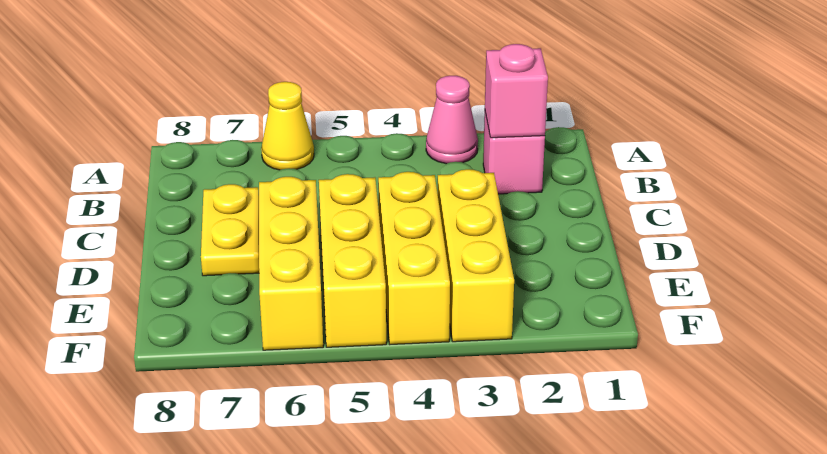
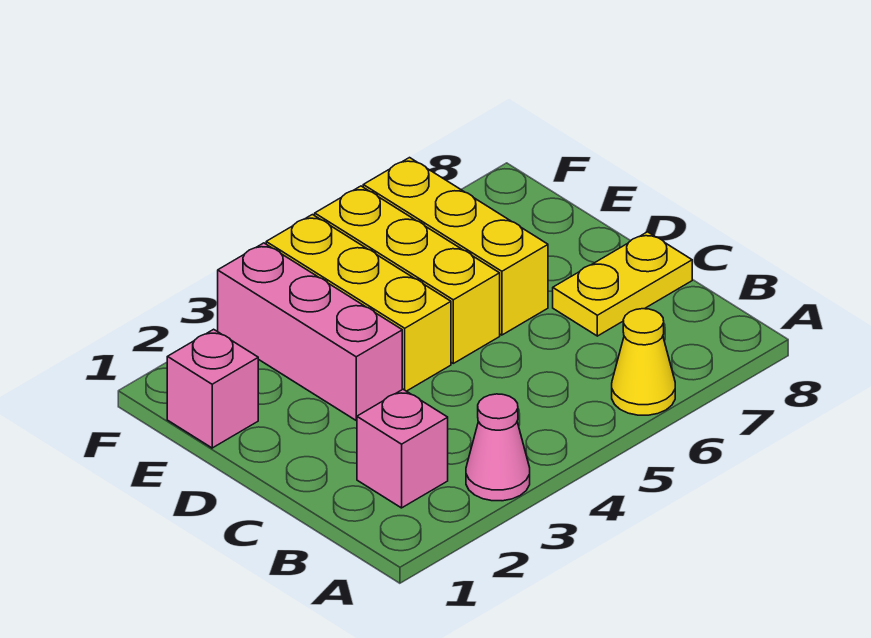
pink 1x1 brick [485,44,548,138] -> pink 1x1 brick moved to [167,329,258,448]
yellow 1x2 plate [201,184,259,276] -> yellow 1x2 plate turned to [553,232,692,336]
yellow 1x3 brick [438,169,514,342] -> pink 1x3 brick [218,243,402,420]

